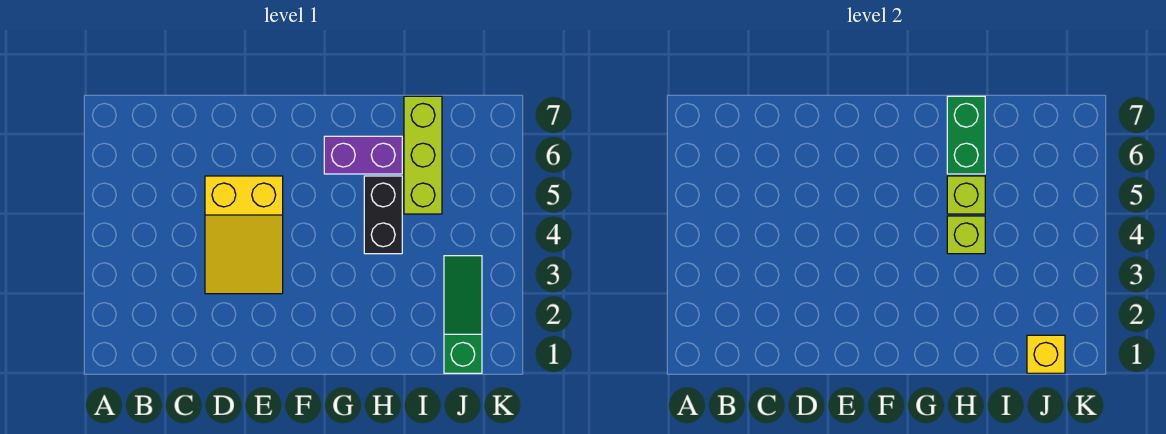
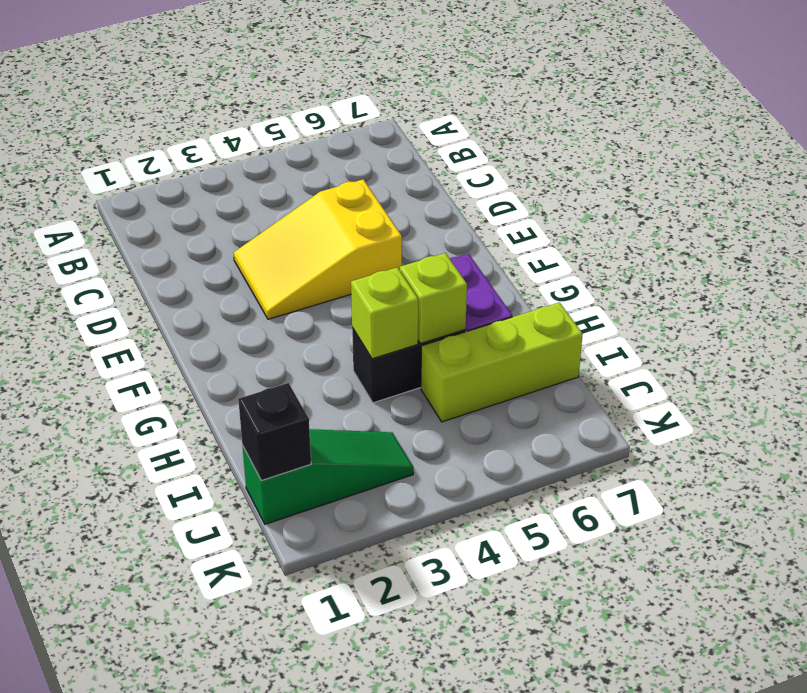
green 1x2 brick [947,96,985,174] -> none
yellow 1x1 brick [1027,335,1065,373] -> black 1x1 brick [238,383,311,481]

